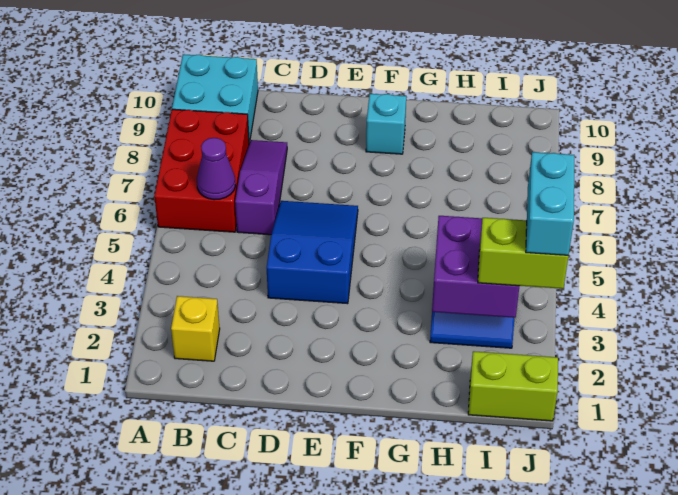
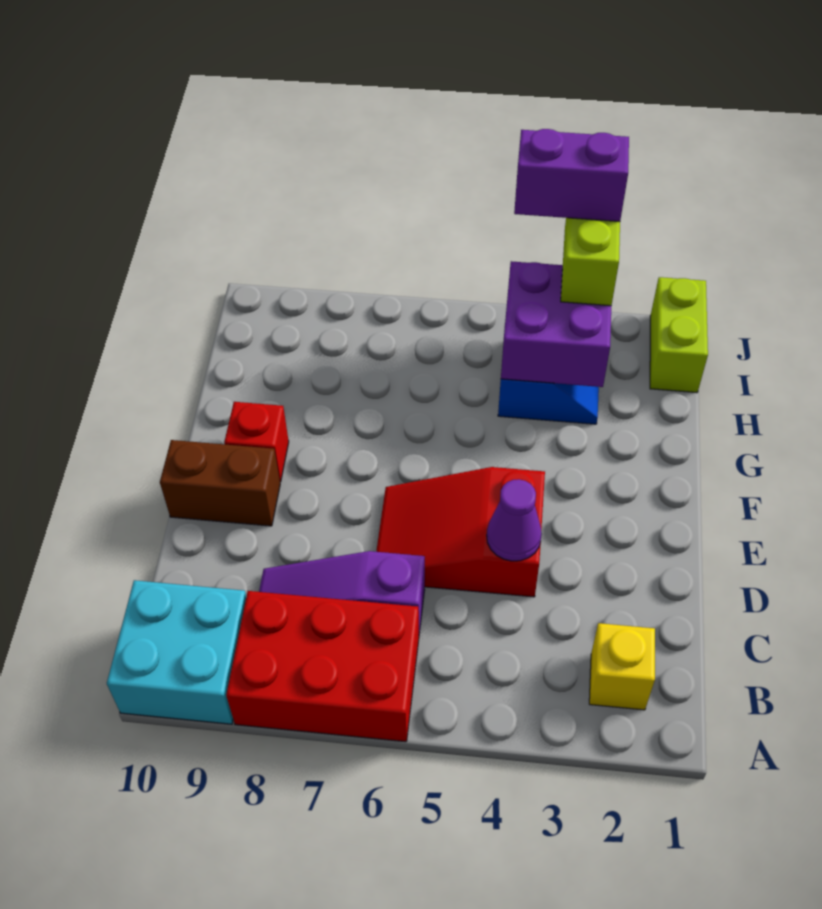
purple 1x1 cone [197,138,236,200] -> purple 1x1 cone moved to [487,479,542,561]
blue 2x3 slope [266,201,358,304] -> red 2x3 slope [376,467,545,597]
none -> brown 1x2 brick [160,440,280,526]
cyan 1x1 brick [366,94,406,154] -> red 1x1 brick [224,402,289,482]
cyan 1x2 brick [526,152,574,255] -> purple 1x2 brick [514,129,629,222]

